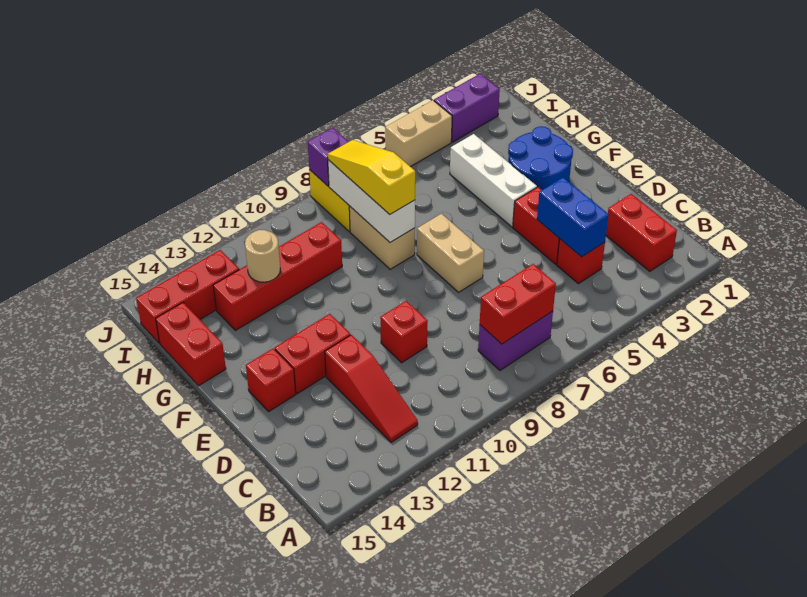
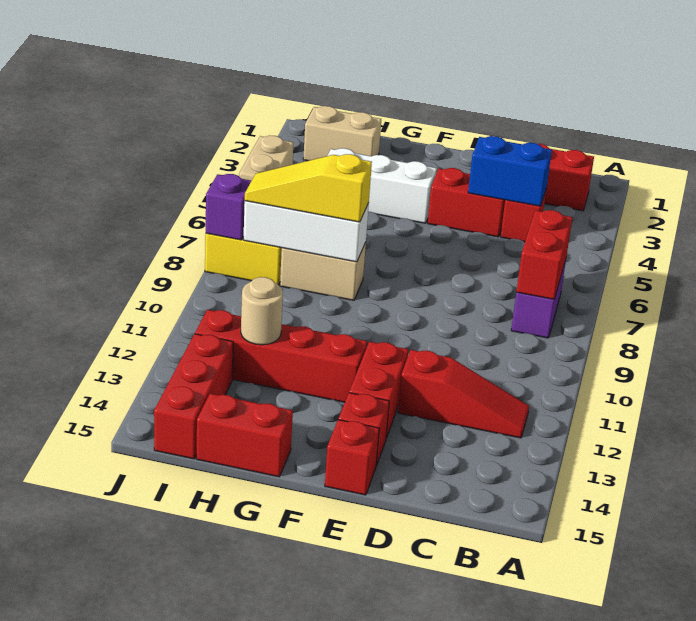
red 1x1 brick [380,301,428,363] -> red 1x1 brick moved to [325,420,379,495]
tan 1x2 brick [417,214,484,292] -> tan 1x2 brick moved to [303,106,381,161]
blue 2x2 round brick [508,126,573,190] -> none
red 1x4 brick [213,222,342,330] -> red 1x4 brick turned to [195,310,367,402]
purple 1x2 brick [434,74,500,142] -> none

